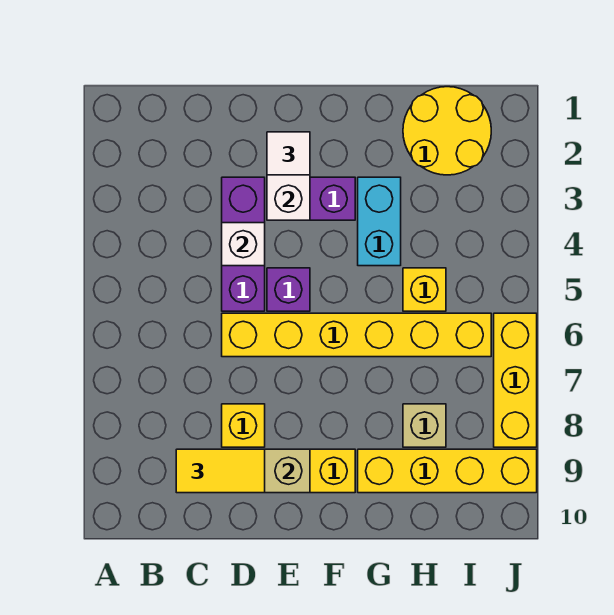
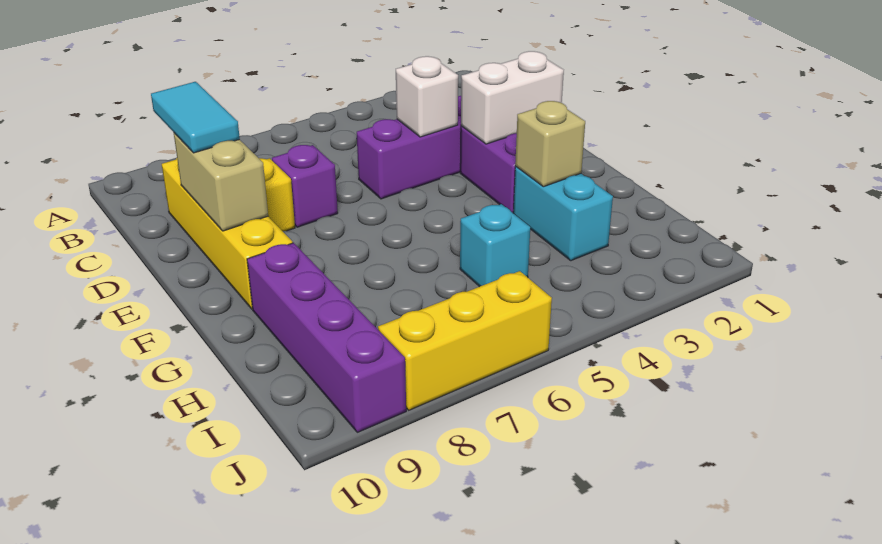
yellow 1x2 tile [176,449,265,493] -> cyan 1x2 tile [151,82,240,153]
yellow 1x6 brick [222,313,491,357] -> none
white 1x1 tile [267,132,310,175] -> none
purple 1x1 brick [267,268,310,311] -> purple 1x1 brick moved to [272,145,338,227]
cyan 1x2 brick [358,177,401,266] -> cyan 1x2 brick turned to [513,167,613,261]
yellow 1x4 brick [358,449,537,493] -> purple 1x4 brick [247,243,406,432]
yellow 2x2 round brick [403,87,491,175] -> none
yellow 1x1 brick [403,268,446,311] -> cyan 1x1 brick [460,204,530,287]
tan 1x1 brick [403,404,446,447] -> tan 1x1 brick moved to [515,101,585,187]

